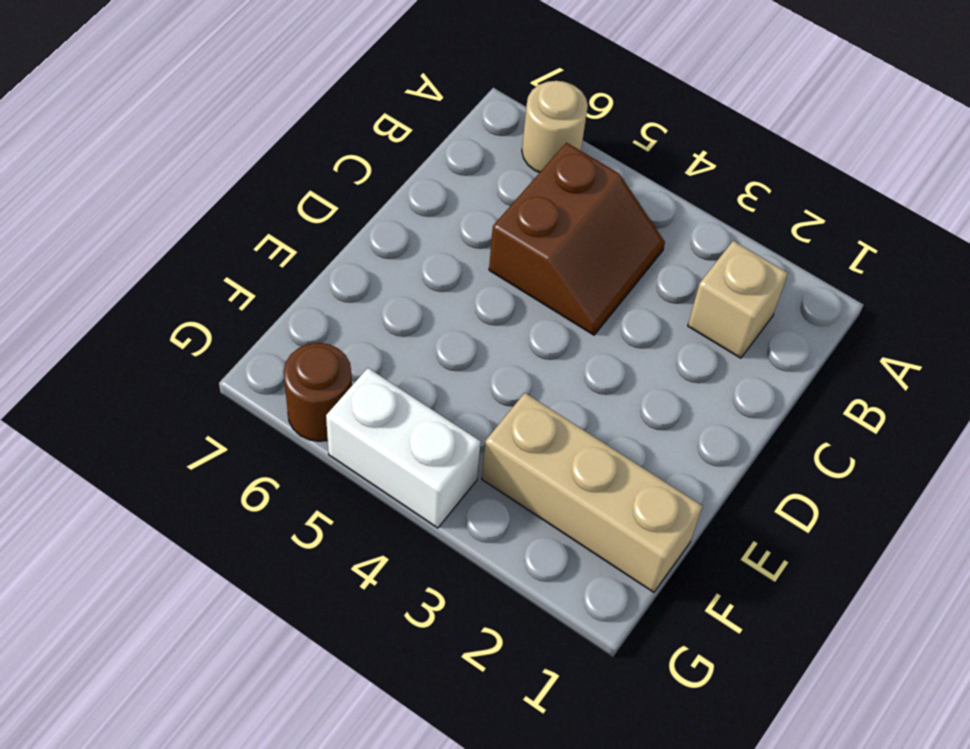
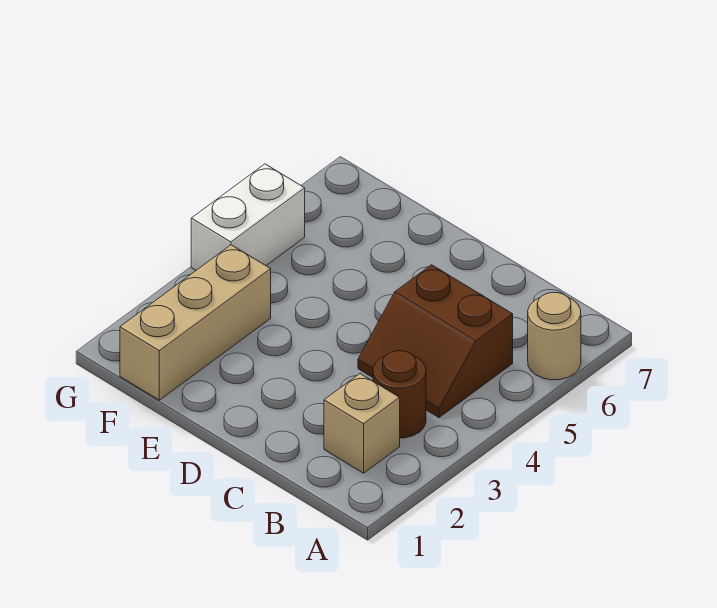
brown 1x1 round brick [283,343,352,441] -> brown 1x1 round brick moved to [373,351,426,438]

